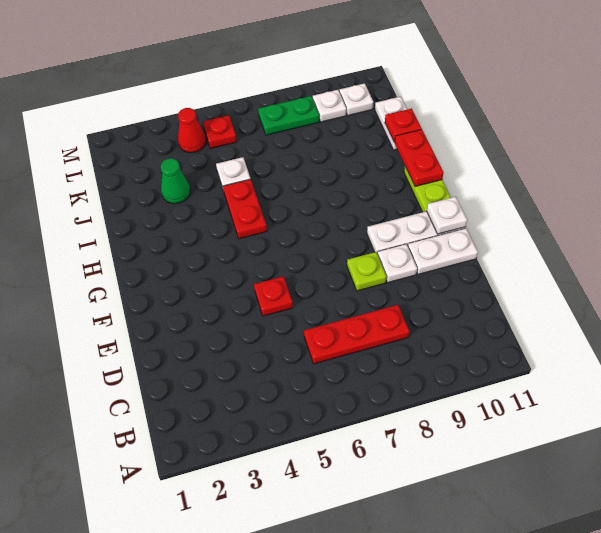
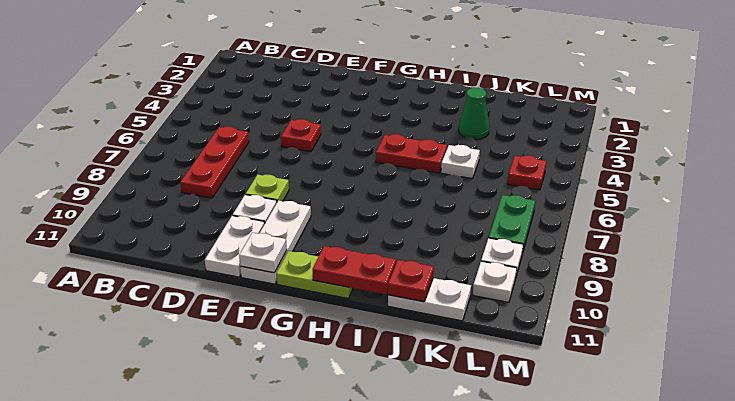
red 1x1 cone [178,108,206,153] -> none

